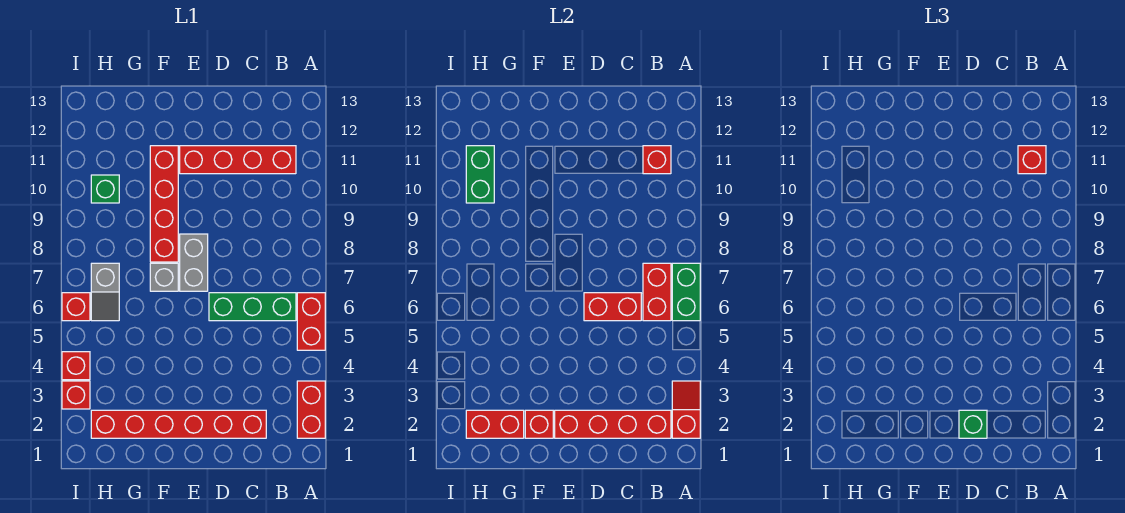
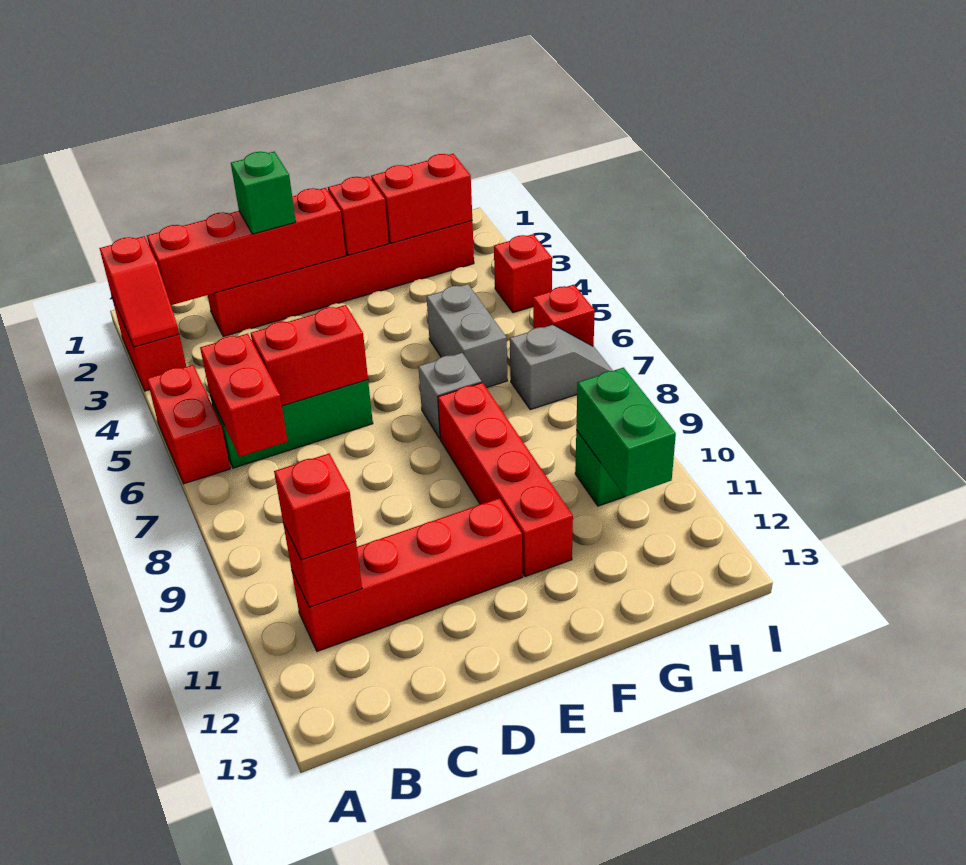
green 1x2 brick [672,263,700,321] -> none
grey 1x2 brick [180,234,208,291] -> grey 1x2 brick moved to [427,284,508,388]
grey 1x2 slope [91,263,119,321] -> grey 1x2 slope turned to [510,325,613,410]
red 1x1 brick [62,381,90,409] -> none

